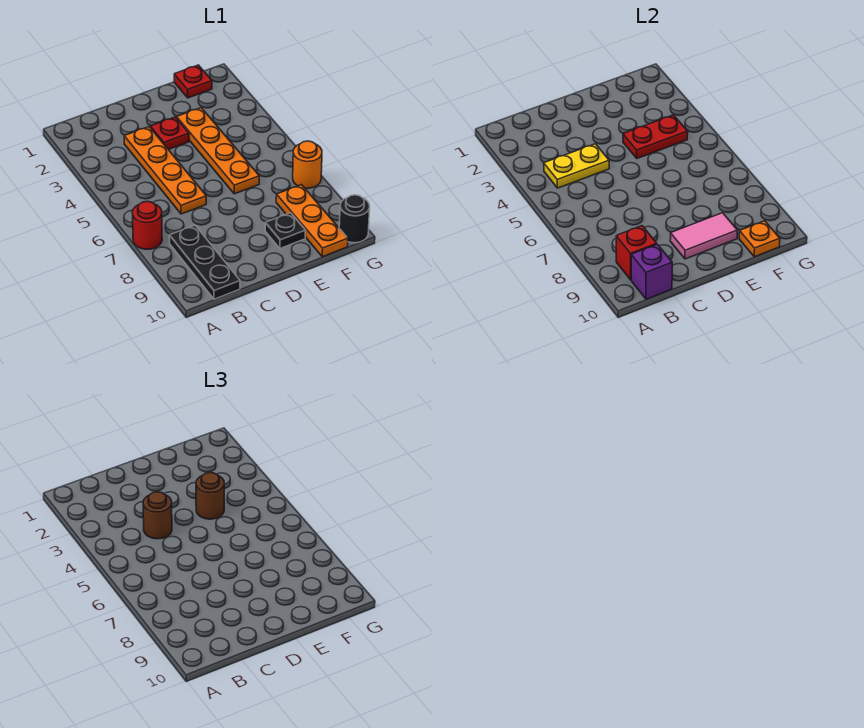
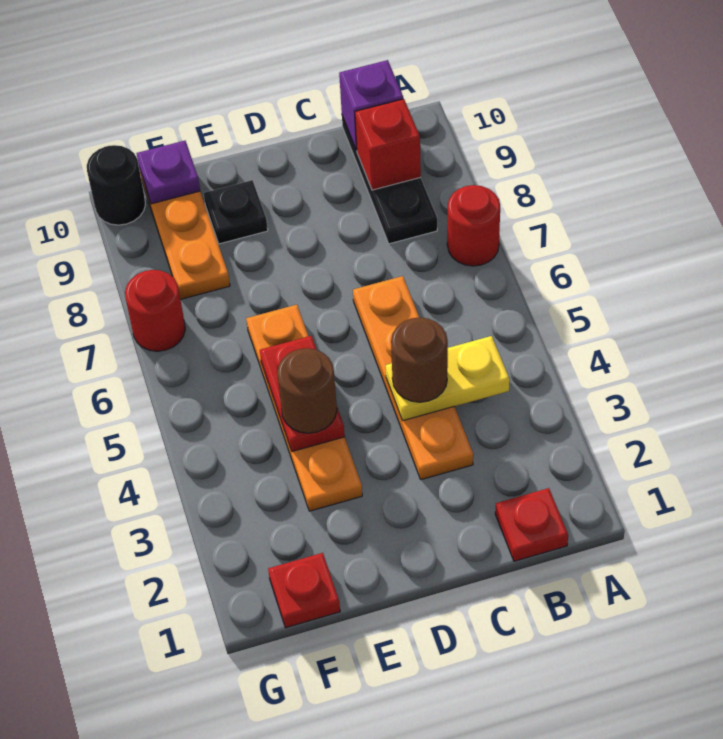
red 1x1 plate [151,117,189,149] -> red 1x1 plate moved to [495,488,568,561]
pink 1x2 tile [670,213,737,259] -> none
red 1x2 plate [623,115,688,158] -> red 1x2 plate turned to [260,336,345,452]
orange 1x1 plate [739,221,780,257] -> purple 1x1 plate [136,141,200,204]
orange 1x1 round brick [293,141,322,188] -> red 1x1 round brick [125,270,185,351]

